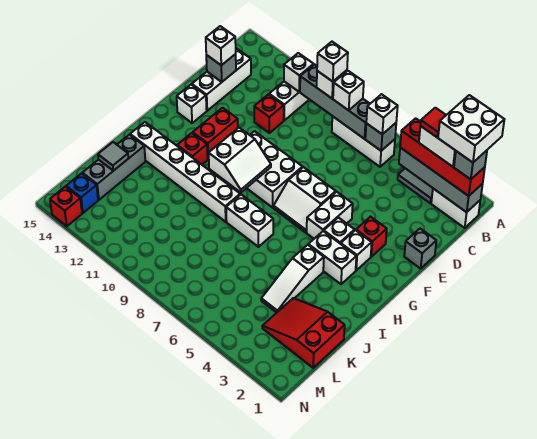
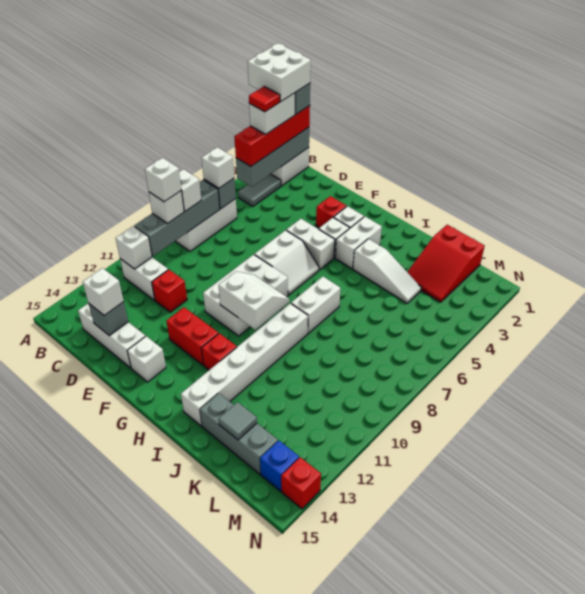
grey 1x1 brick [404,229,436,269] -> none

